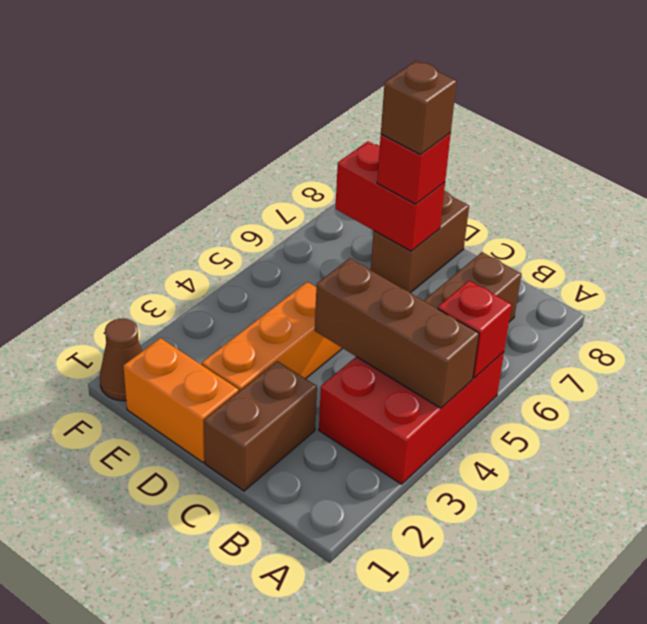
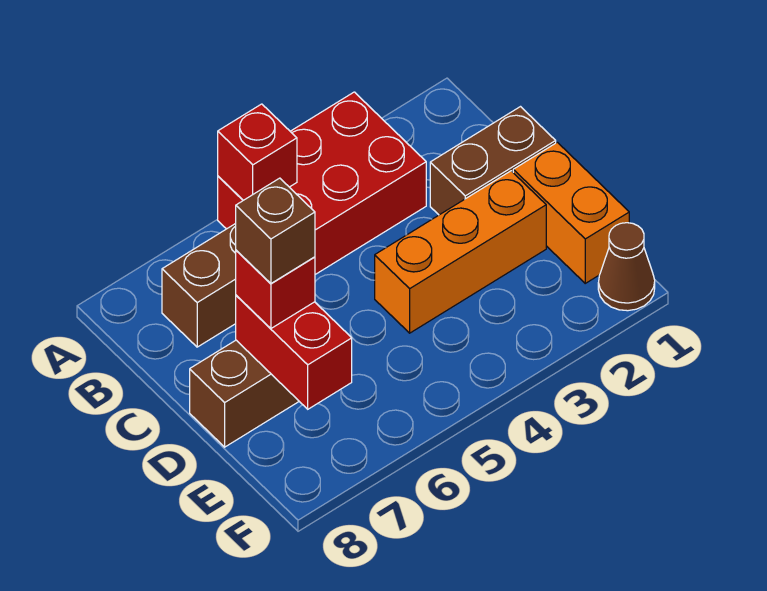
brown 1x3 brick [315,258,479,408] -> none

